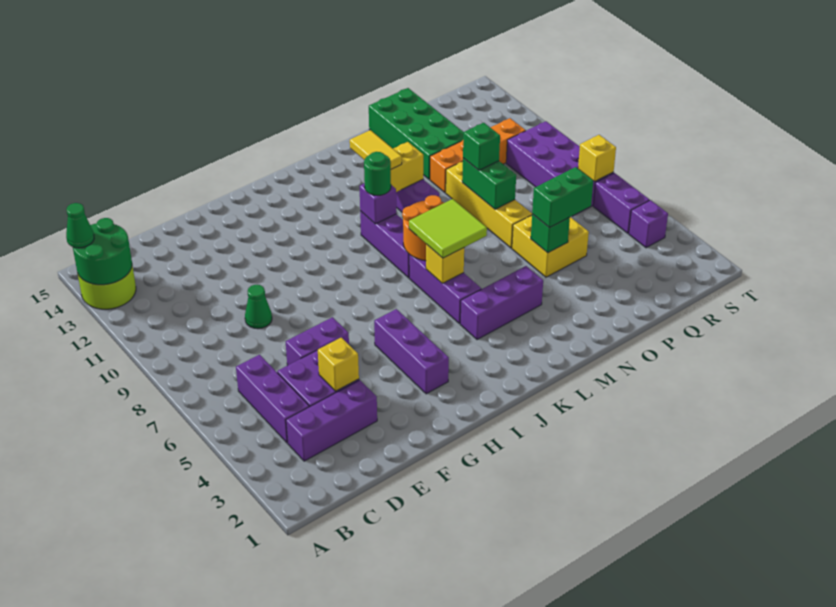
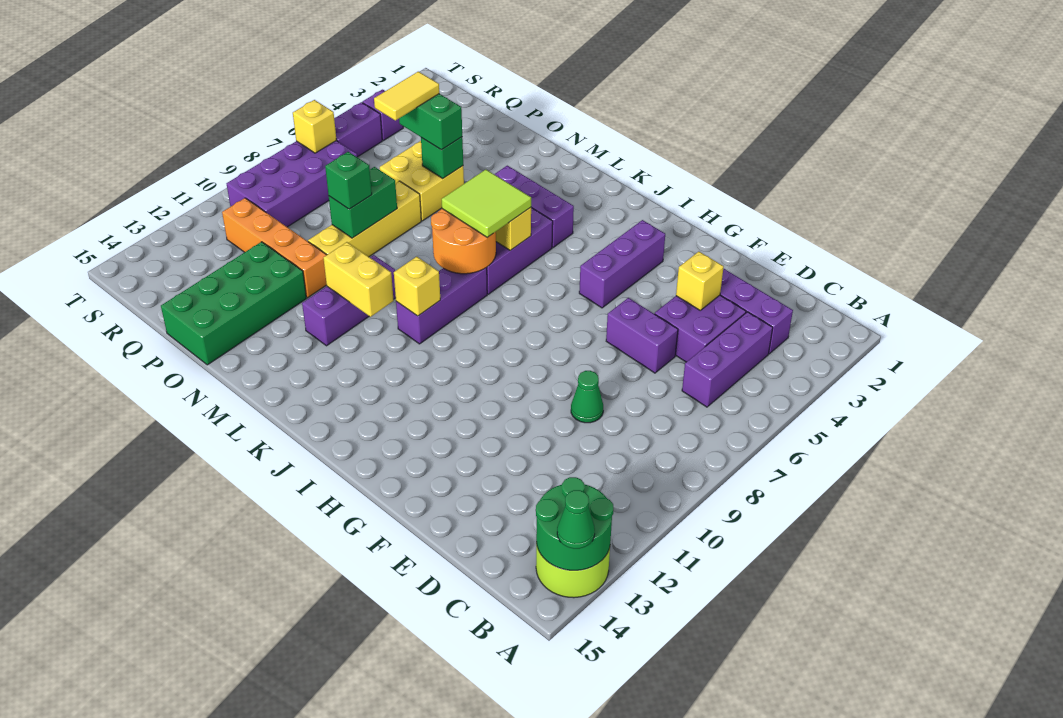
purple 1x1 brick [360,183,396,224] -> yellow 1x1 brick [394,257,440,316]
green 1x1 round brick [364,152,391,196] -> none
yellow 1x2 tile [350,130,402,169] -> yellow 1x2 tile moved to [374,72,439,120]

